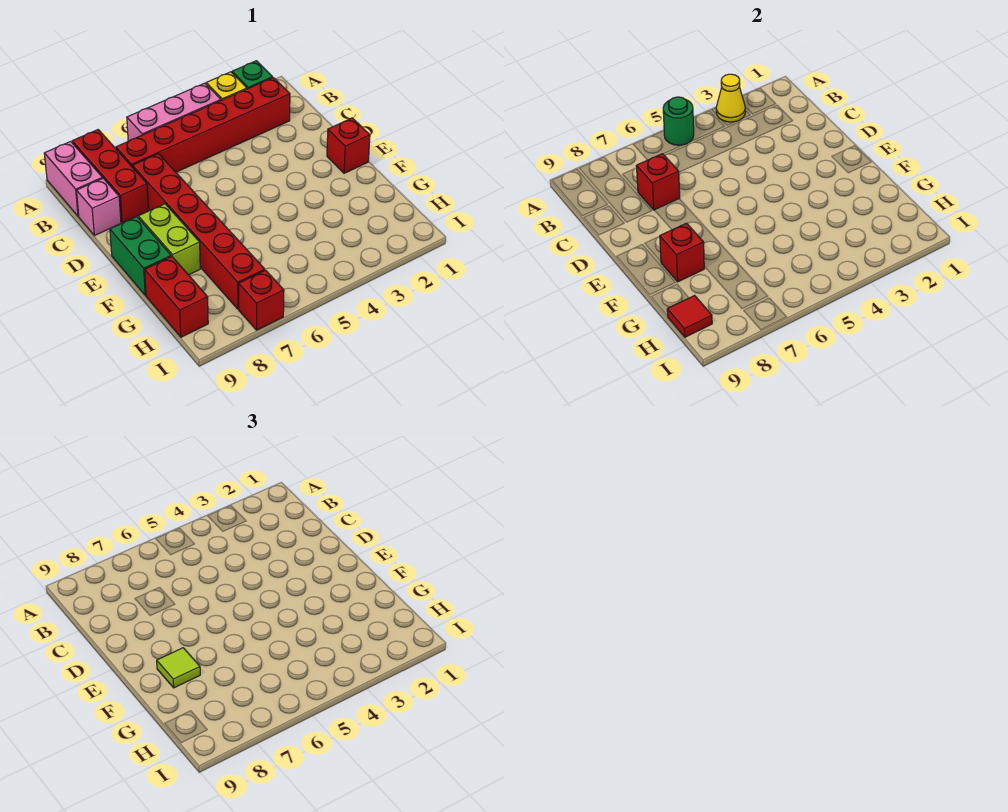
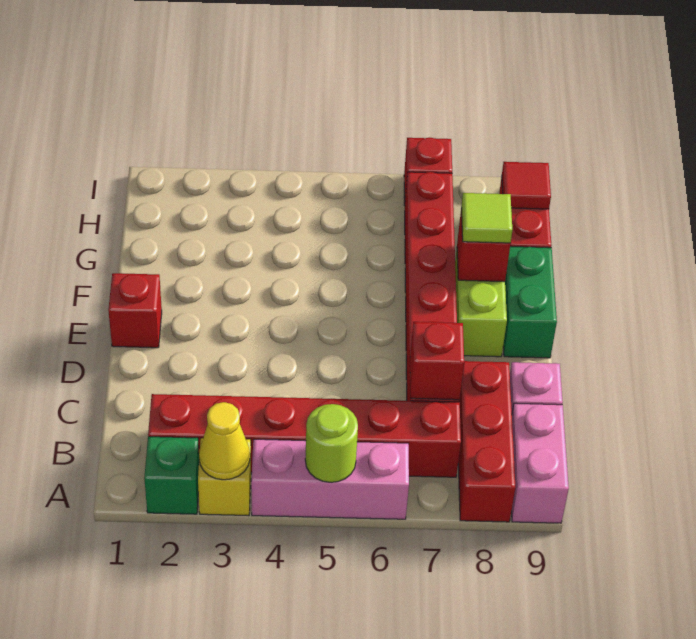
green 1x1 round brick [663,97,694,145] -> lime 1x1 round brick [305,404,358,482]

